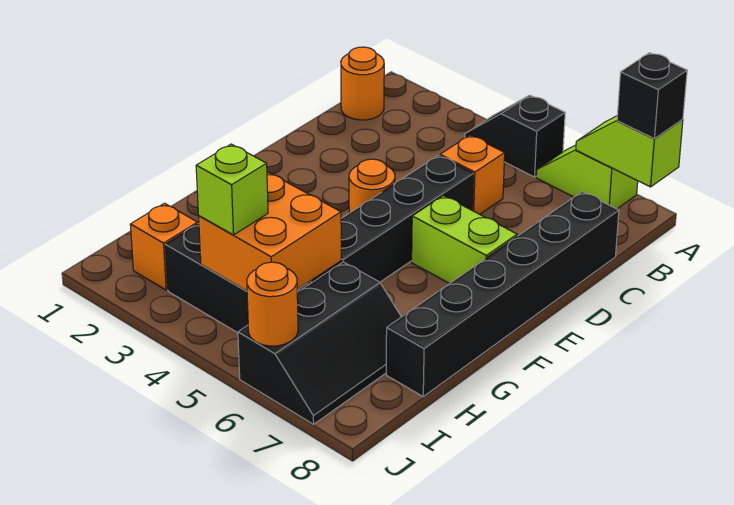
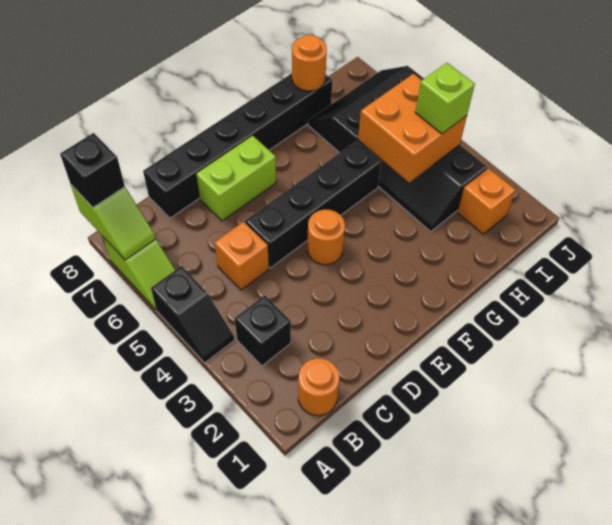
none -> black 1x1 brick [235,295,291,366]
lime 1x2 brick [412,196,517,284] -> lime 1x2 brick turned to [196,136,276,221]
orange 1x1 round brick [247,262,298,346] -> orange 1x1 round brick moved to [292,35,327,91]

